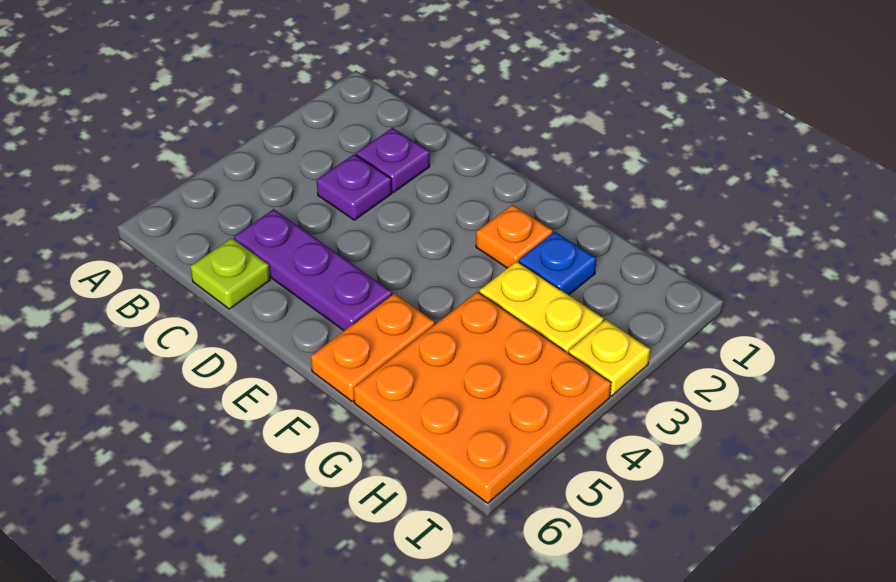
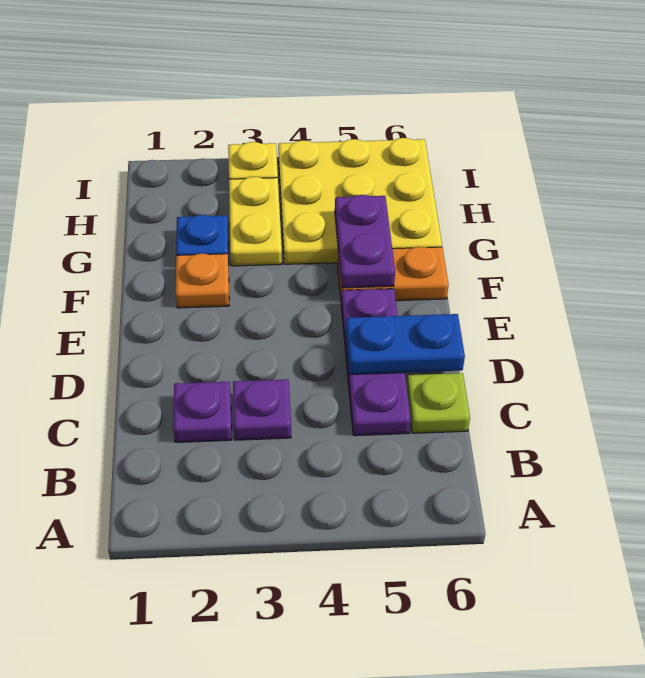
none -> blue 1x2 plate [346,314,465,375]
none -> purple 1x2 plate [335,195,395,288]
orange 3x3 plate [353,292,611,503] -> yellow 3x3 plate [278,138,442,264]

